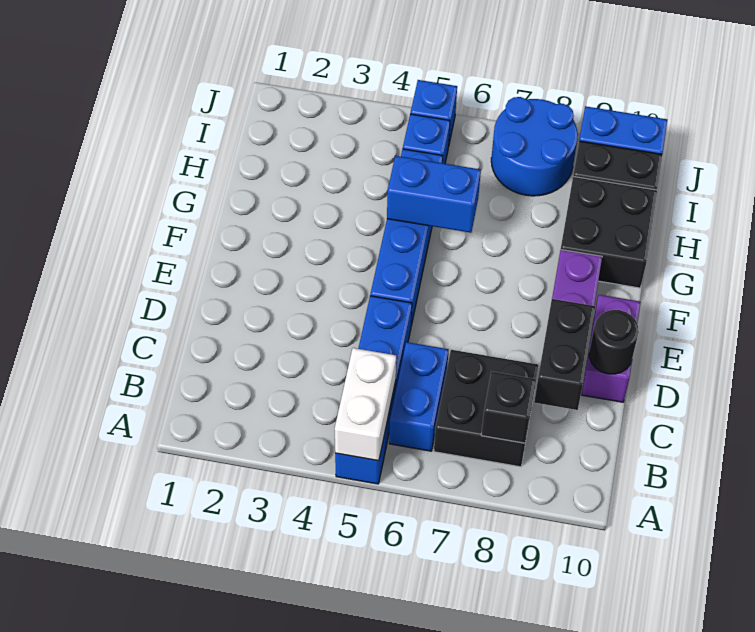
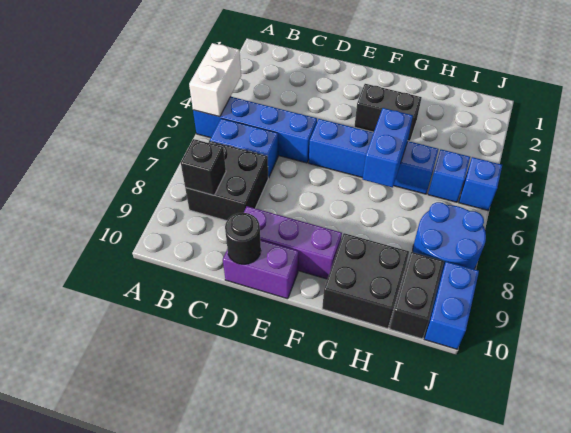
white 1x2 brick [335,348,396,461] -> white 1x2 brick turned to [189,43,241,117]
black 1x2 brick [534,299,595,410] -> black 1x2 brick moved to [354,84,422,141]

